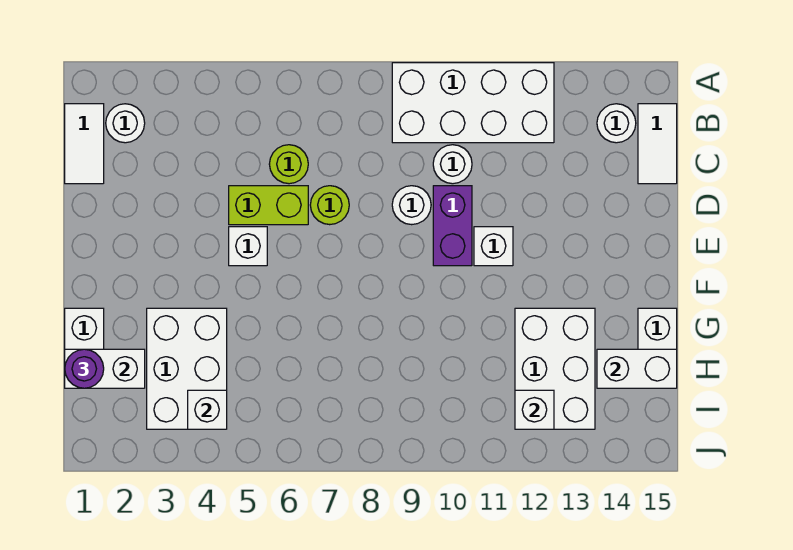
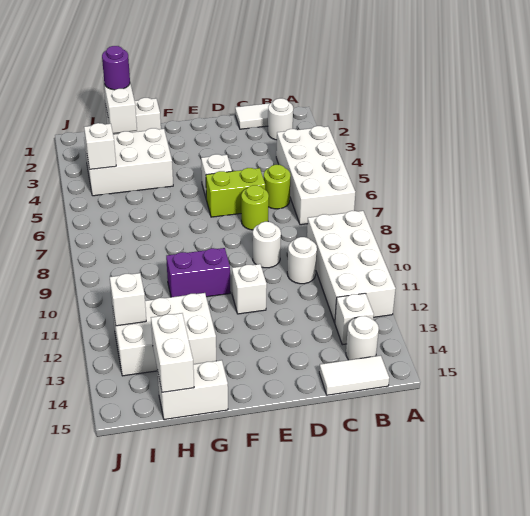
none -> white 2x4 brick [276,126,355,225]
none -> white 1x1 brick [335,293,374,345]
lime 1x2 brick [229,186,308,225] -> lime 1x2 brick turned to [206,168,265,217]
purple 1x2 brick [433,186,472,266] -> purple 1x2 brick moved to [166,248,230,297]

